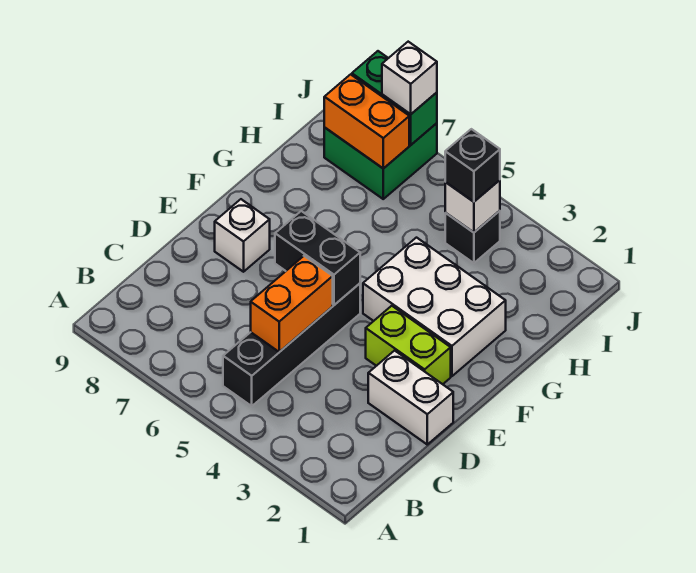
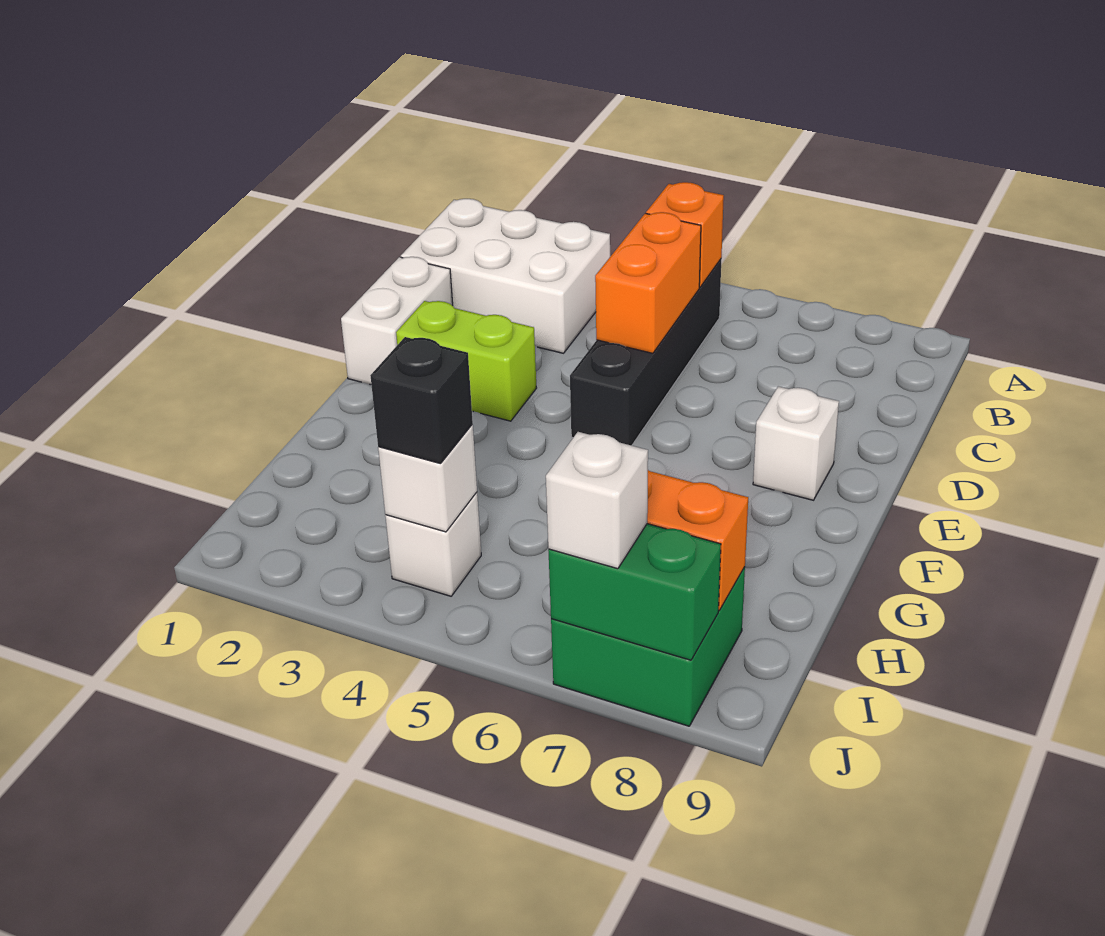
none -> orange 1x1 brick [646,182,724,287]
white 1x2 brick [368,351,453,444] -> white 1x2 brick turned to [341,257,453,385]
black 1x2 brick [275,211,360,305] -> none
white 2x3 brick [363,238,506,376] -> white 2x3 brick moved to [401,199,610,353]
black 1x1 brick [445,211,500,263] -> white 1x1 brick [385,492,481,596]

